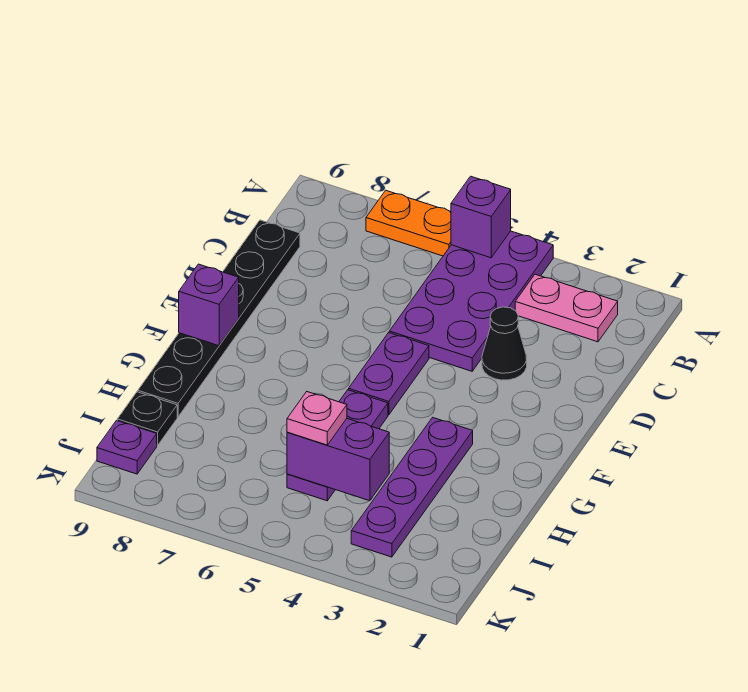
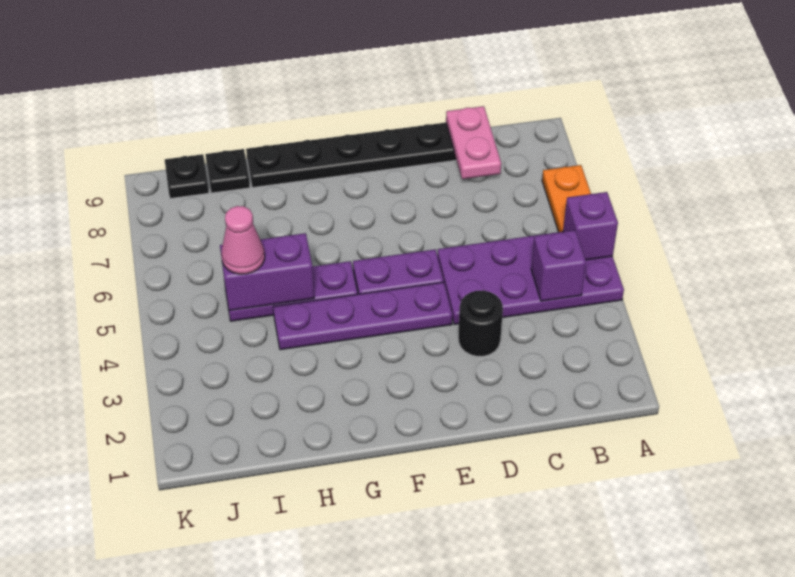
pink 1x2 plate [515,274,618,342] -> pink 1x2 plate moved to [446,106,501,179]
black 1x1 cone [482,307,527,380] -> black 1x1 round brick [458,290,503,356]
purple 1x1 brick [179,264,239,346] -> purple 1x1 brick moved to [531,230,586,301]
purple 1x4 plate [351,418,473,557] -> purple 1x4 plate moved to [273,282,452,350]
purple 1x2 brick [287,419,389,501] -> purple 1x2 brick turned to [220,233,314,311]
pink 1x1 plate [287,392,347,445] -> pink 1x1 cone [221,206,265,274]
purple 1x1 plate [97,421,157,474] -> black 1x1 plate [165,154,209,199]

